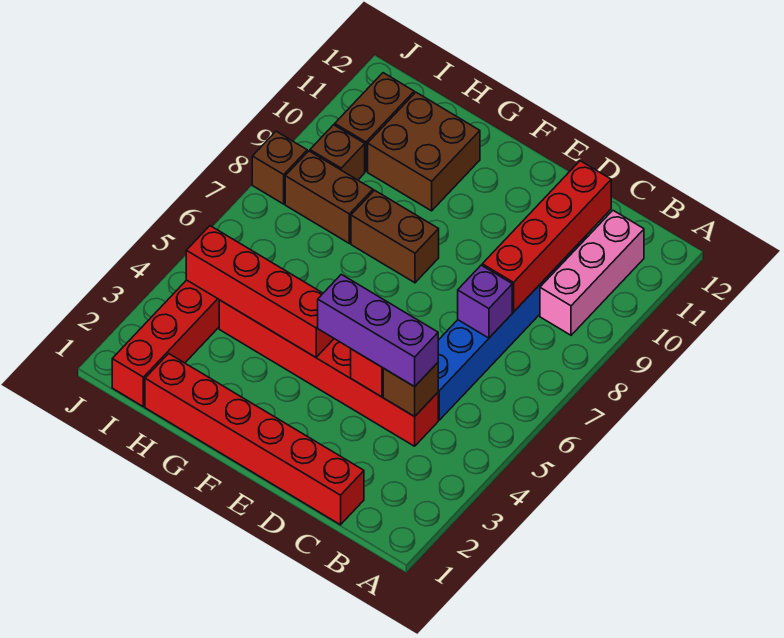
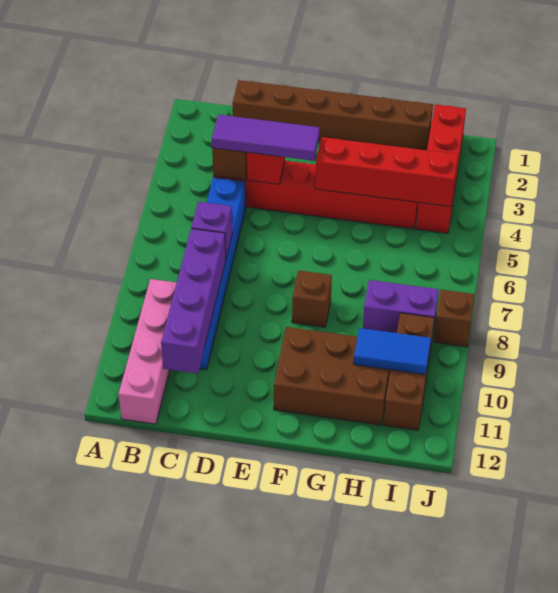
pink 1x3 brick [540,211,644,335] -> pink 1x4 brick [119,279,177,424]
red 1x6 brick [145,354,364,525] -> brown 1x6 brick [232,80,433,150]
purple 1x3 brick [318,274,438,387] -> purple 1x3 tile [212,114,320,161]
red 1x4 brick [482,161,611,312] -> purple 1x4 brick [161,229,226,374]
brown 1x2 brick [351,190,439,283] -> brown 1x1 brick [292,270,332,327]
brown 2x2 brick [368,92,480,211] -> brown 2x3 brick [274,327,390,425]
brown 1x2 brick [285,151,373,243] -> purple 1x2 brick [363,280,439,338]
none -> blue 1x2 tile [354,328,431,375]

